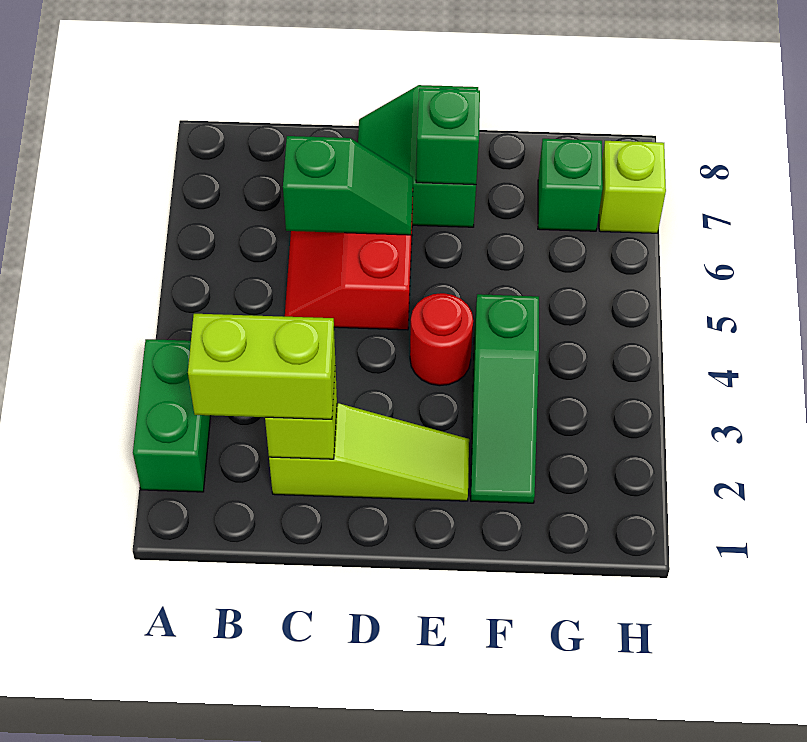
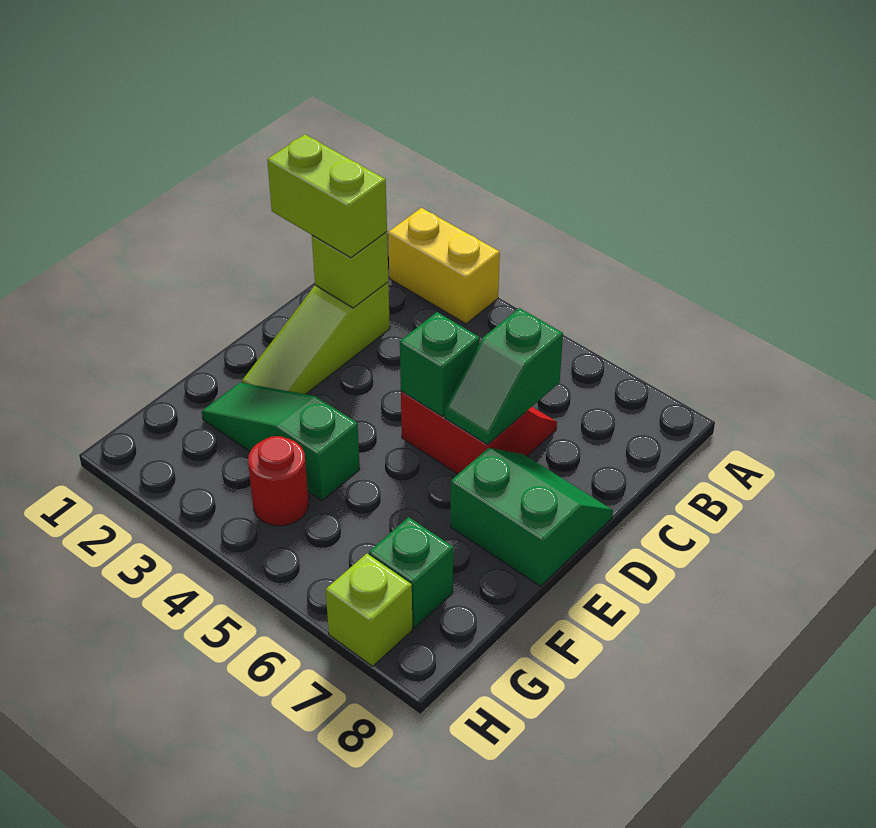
green 1x2 brick [133,339,211,492] -> yellow 1x2 brick [388,208,500,324]
lime 1x2 brick [188,314,335,419] -> lime 1x2 brick turned to [267,134,387,258]
red 1x1 round brick [410,293,473,386] -> red 1x1 round brick moved to [248,436,309,526]
green 1x1 brick [416,88,480,185] -> green 1x1 brick moved to [400,312,480,416]

